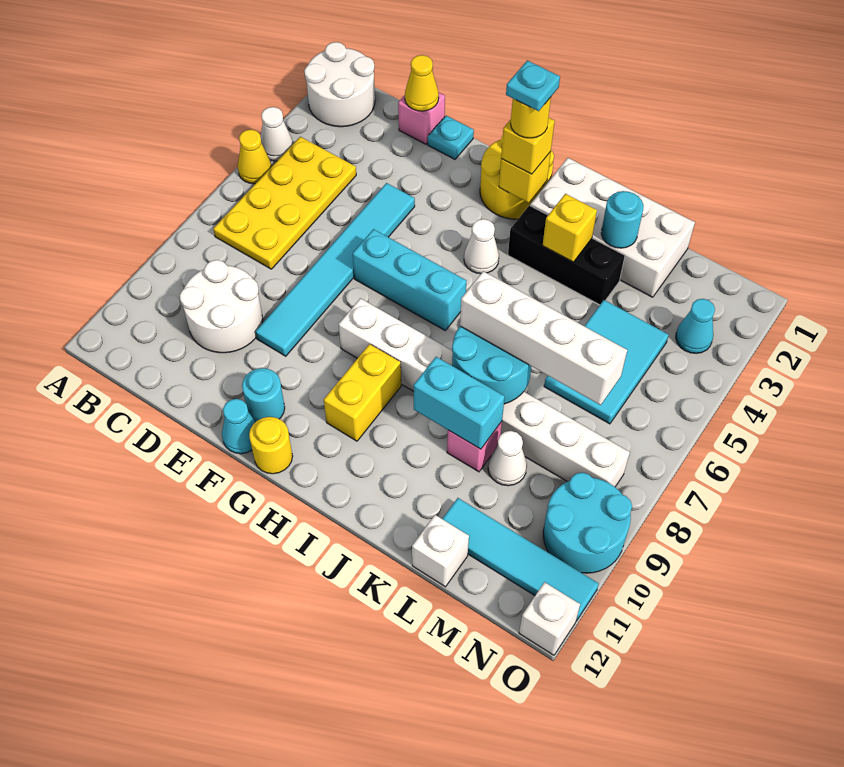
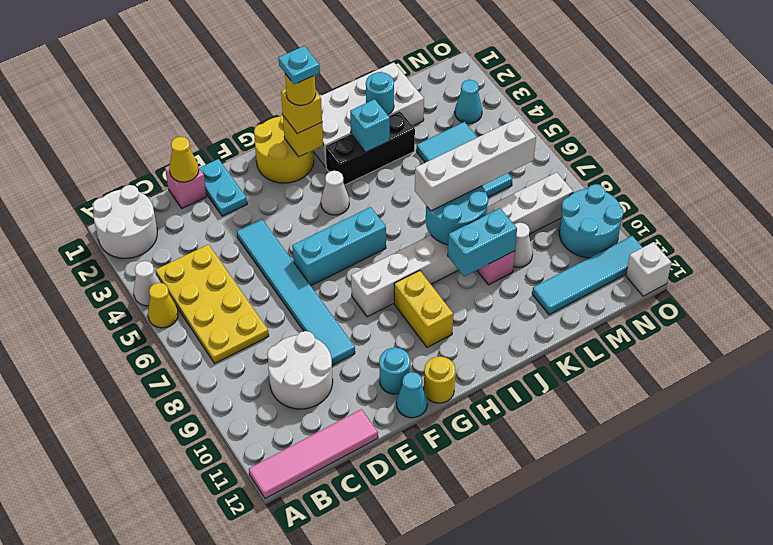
none -> pink 1x4 tile [249,409,378,499]
cyan 1x1 plate [428,116,474,159] -> cyan 1x2 plate [199,159,247,216]
yellow 1x1 brick [543,194,597,262] -> cyan 1x1 brick [350,99,390,152]
white 1x1 brick [412,515,469,587] -> none

